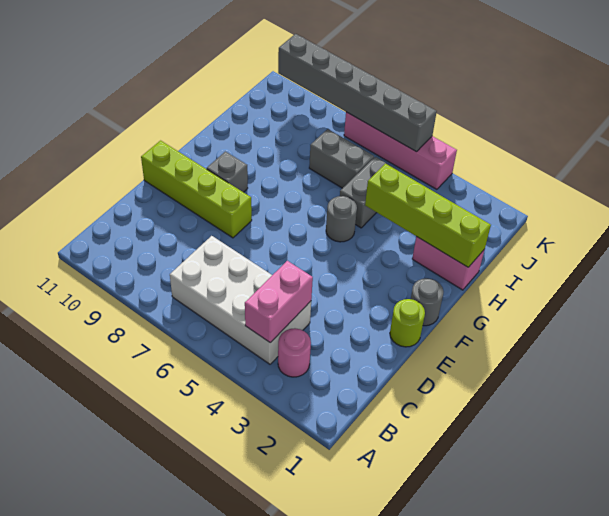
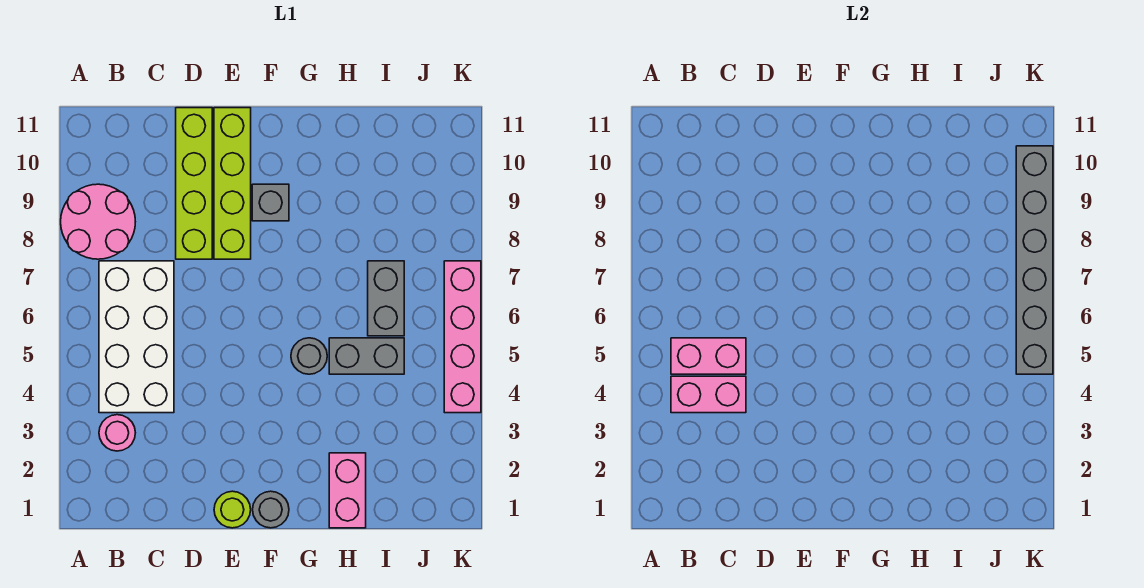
none -> pink 2x2 round brick [61,184,135,259]
none -> pink 1x2 brick [671,338,746,374]
lime 1x4 brick [365,164,491,267] -> lime 1x4 brick moved to [176,108,212,259]

